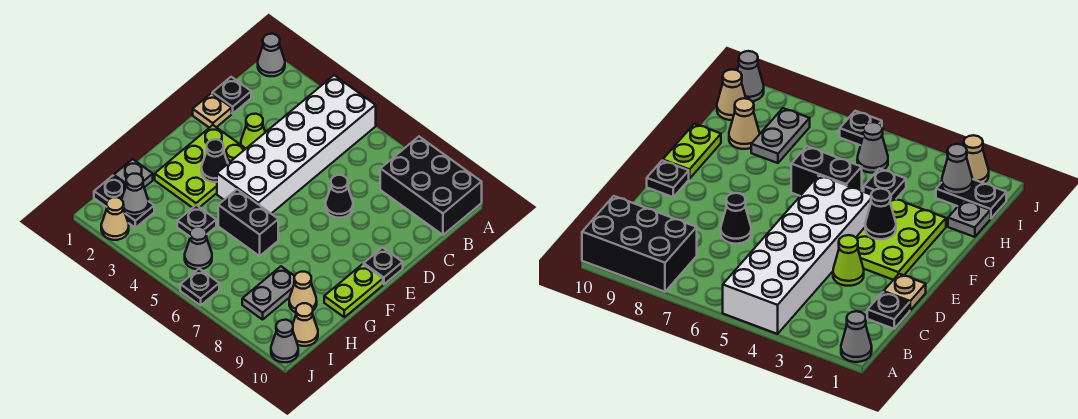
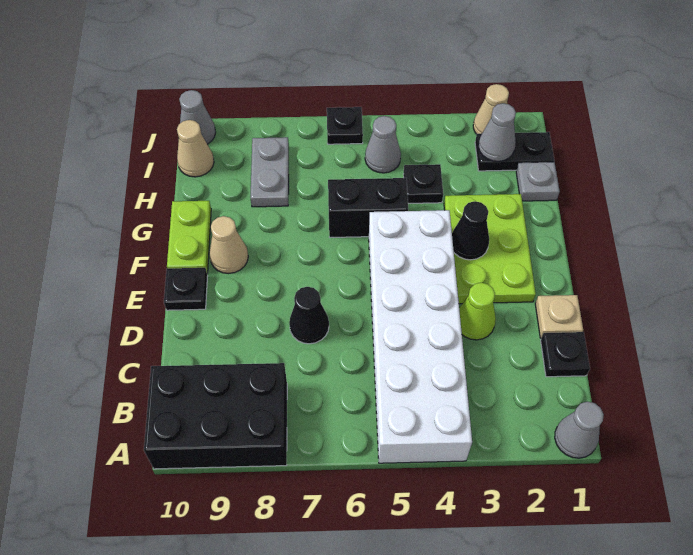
tan 1x1 cone [289,272,317,313] -> tan 1x1 cone moved to [210,216,248,274]

